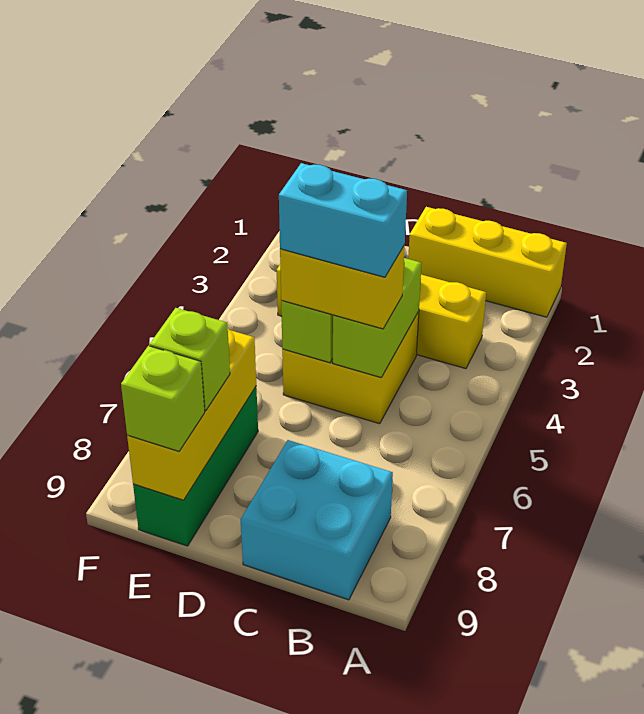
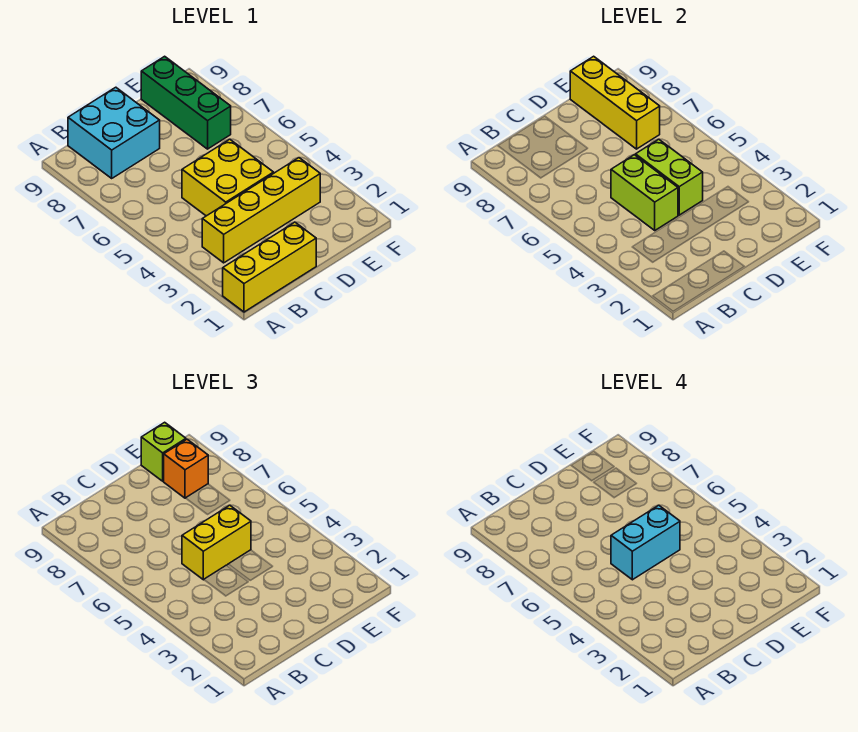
lime 1x1 brick [150,308,230,411] -> orange 1x1 brick [163,439,208,498]

